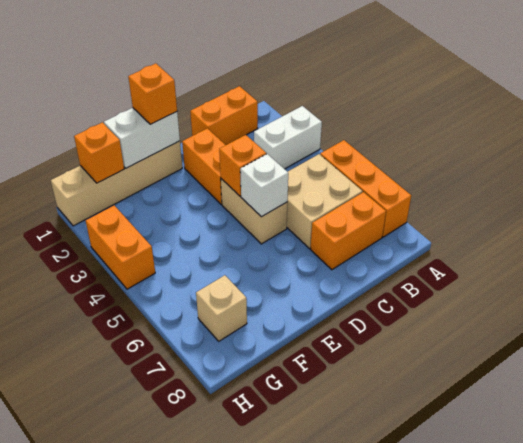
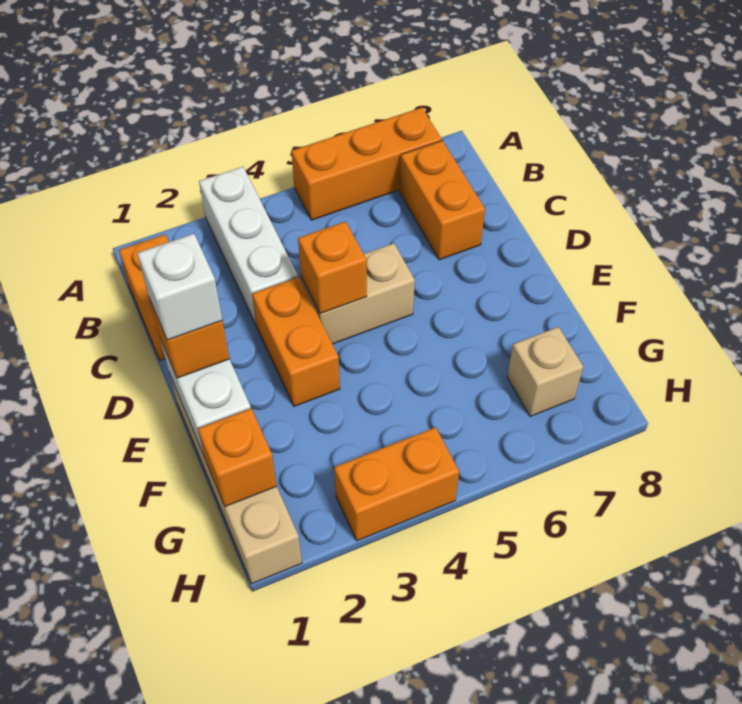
white 1x2 brick [254,106,322,169] -> white 1x3 brick [199,167,298,326]
tan 2x2 brick [287,154,362,249] -> none
orange 1x2 brick [182,128,225,204] -> orange 1x2 brick turned to [252,277,340,406]
white 1x1 brick [240,154,288,217] -> white 1x1 brick moved to [137,234,222,340]

